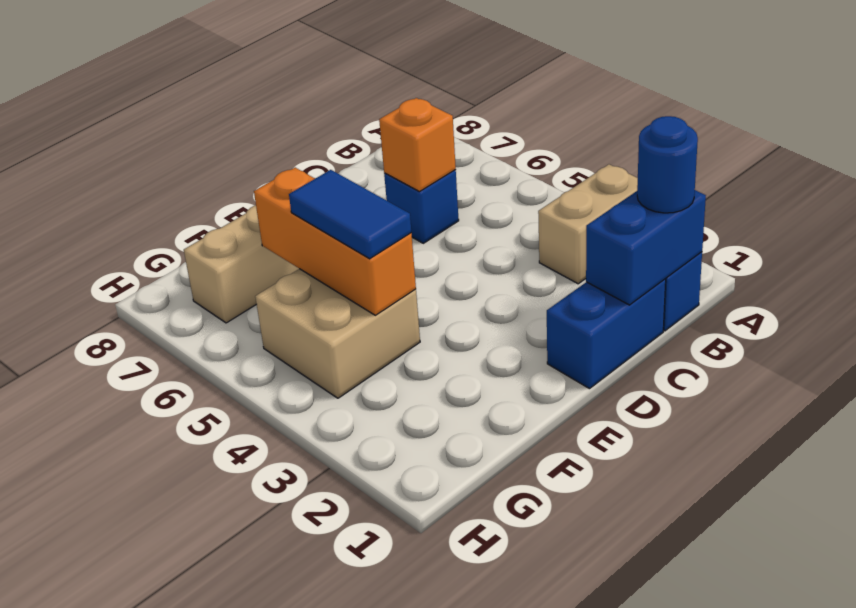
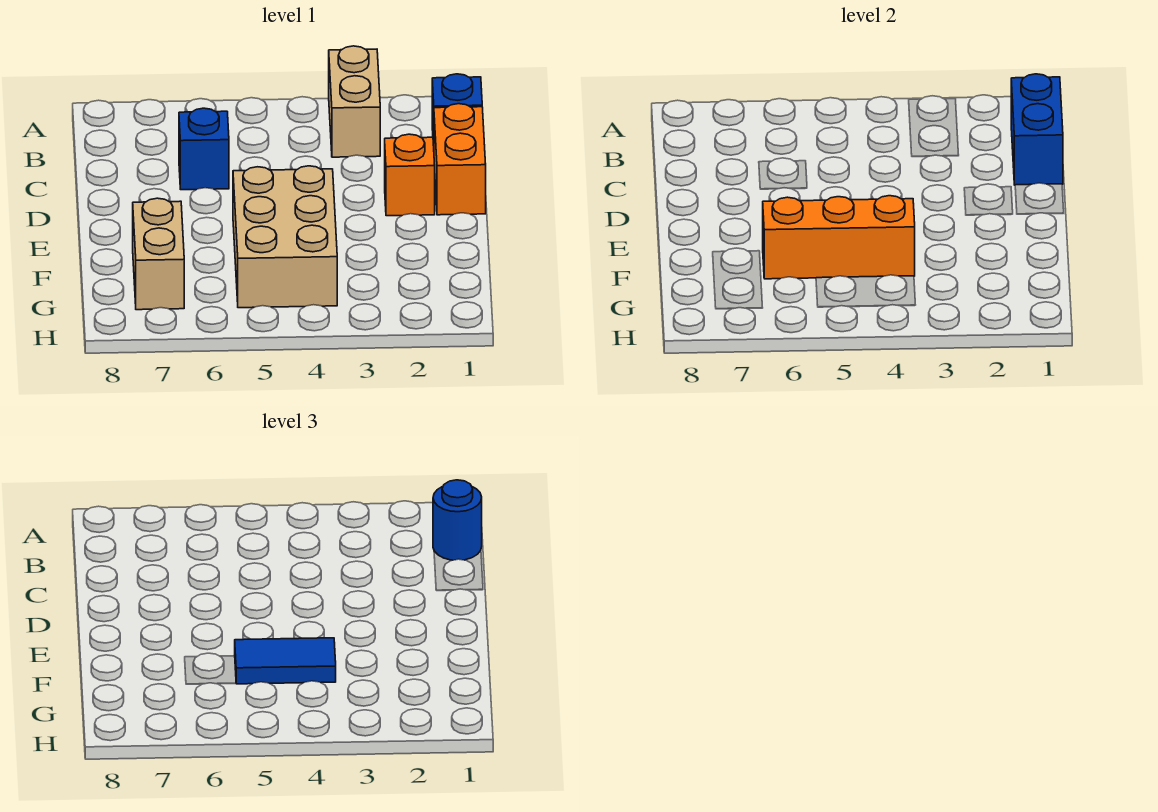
blue 1x2 brick [547,279,666,389] -> orange 1x2 brick [434,104,486,215]
orange 1x1 brick [379,98,456,192] -> orange 1x1 brick moved to [385,134,435,216]
tan 2x2 brick [255,269,420,398] -> tan 2x3 brick [233,166,337,308]

